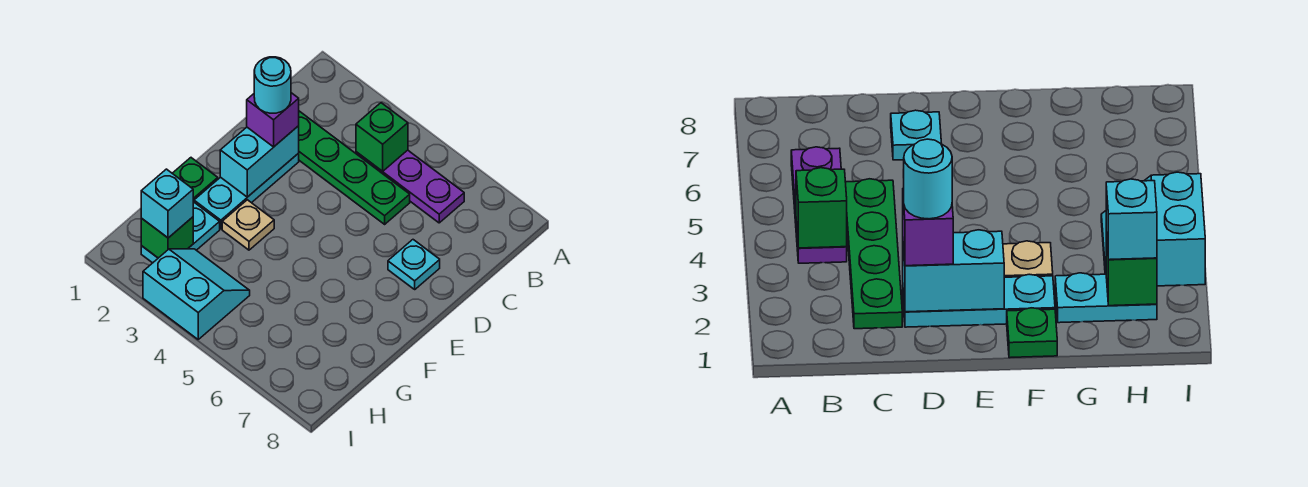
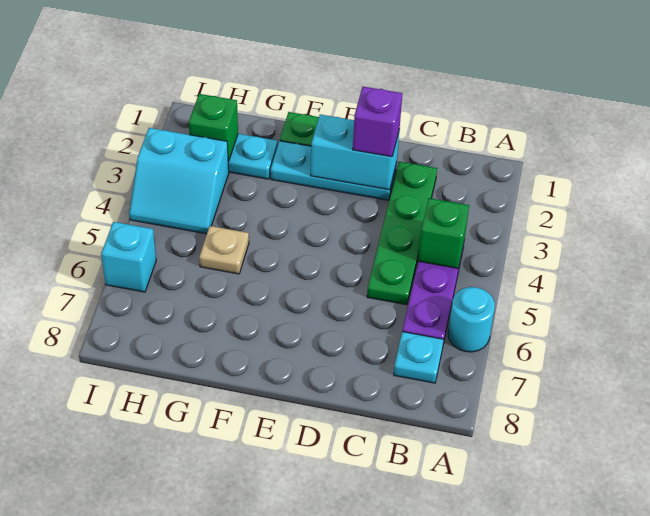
cyan 1x1 round brick [254,57,291,113] -> cyan 1x1 round brick moved to [448,287,495,352]
cyan 1x1 plate [388,240,440,289] -> cyan 1x1 plate moved to [394,332,444,383]
tan 1x1 plate [222,200,274,250] -> tan 1x1 plate moved to [199,226,249,274]
cyan 1x1 brick [141,169,193,238] -> cyan 1x1 brick moved to [101,222,156,292]
cyan 2x2 slope [143,249,250,339] -> cyan 2x2 slope turned to [129,128,229,234]

